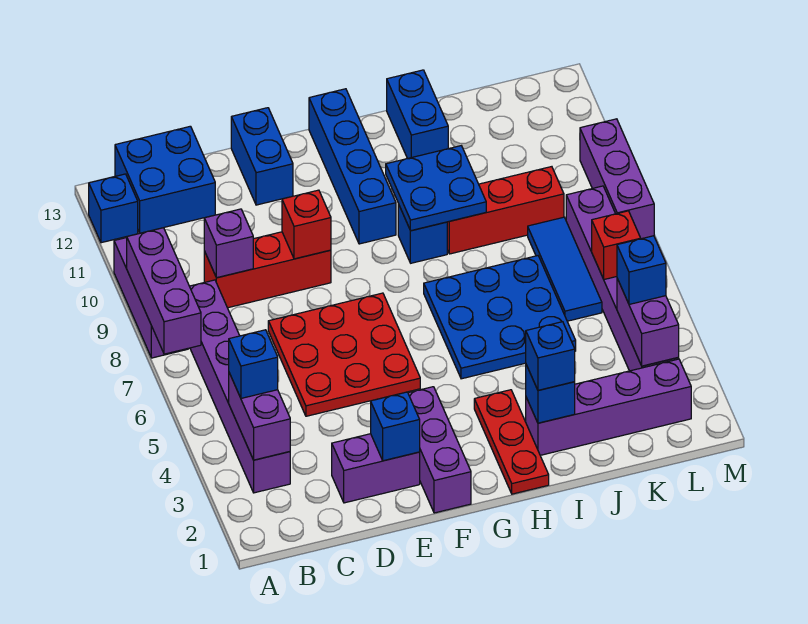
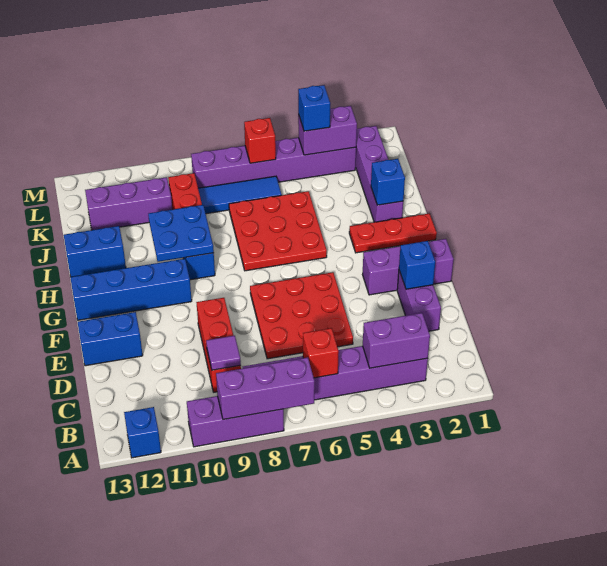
blue 1x1 brick [229,330,278,398] -> none
blue 2x2 brick [115,126,215,233] -> none
purple 1x1 brick [204,209,253,278] -> purple 1x1 tile [206,335,241,370]
red 1x1 brick [282,190,331,259] -> red 1x1 brick moved to [303,328,339,378]
blue 3x3 plate [424,256,576,379] -> red 3x3 plate [229,191,327,271]
blue 1x1 brick [526,322,575,390] -> none
purple 1x3 brick [580,119,654,239] -> purple 1x3 brick moved to [85,177,172,230]

